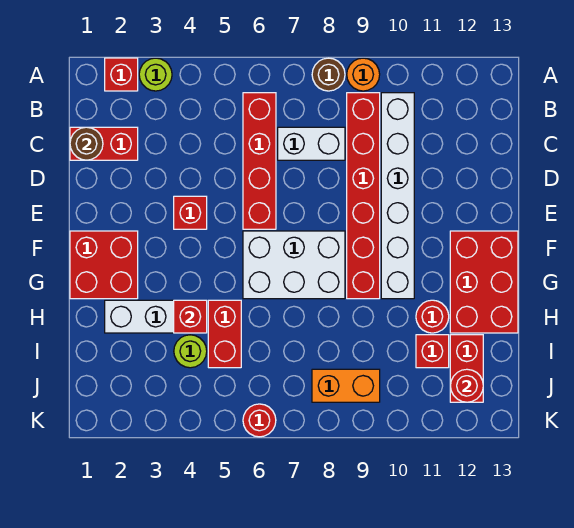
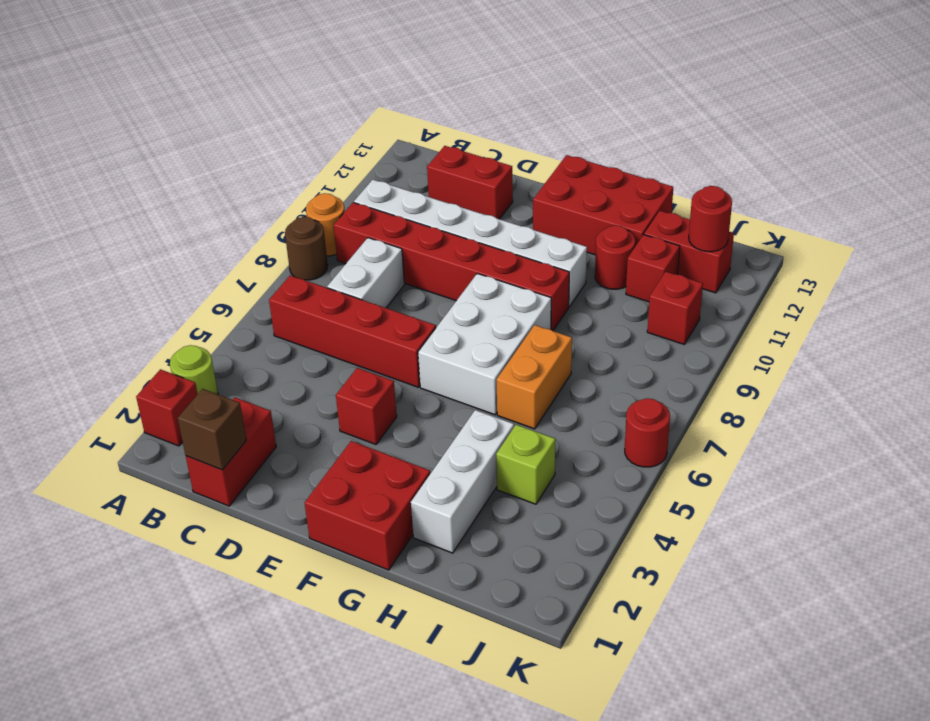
brown 1x1 round brick [70,127,103,160] -> brown 1x1 brick [178,389,246,470]
red 1x1 brick [174,300,207,333] -> red 1x1 brick moved to [647,272,703,344]
red 1x2 brick [208,300,241,368] -> red 1x2 brick moved to [427,146,513,219]
lime 1x1 round brick [174,335,207,368] -> lime 1x1 brick [496,425,555,504]
orange 1x2 brick [312,369,380,402] -> orange 1x2 brick moved to [497,325,572,429]

